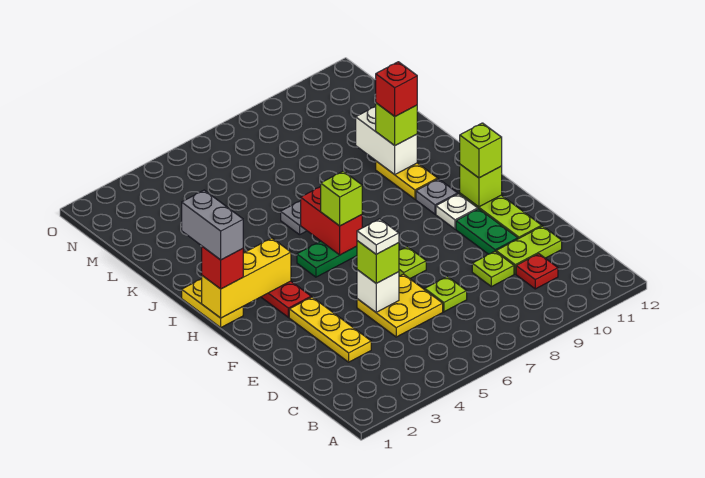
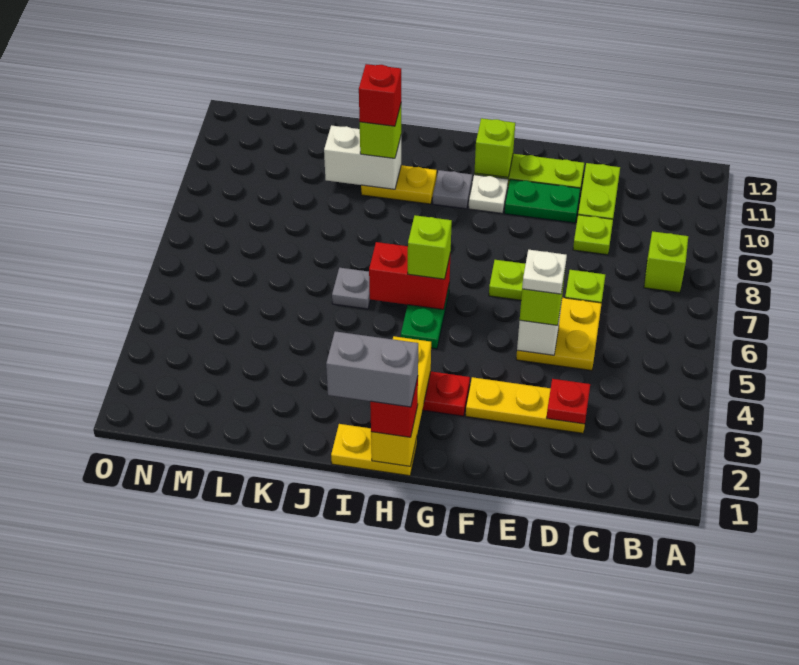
red 1x1 plate [516,254,558,289] -> red 1x1 plate moved to [547,379,590,424]
lime 1x1 brick [460,123,502,178] -> lime 1x1 brick moved to [644,231,688,293]

